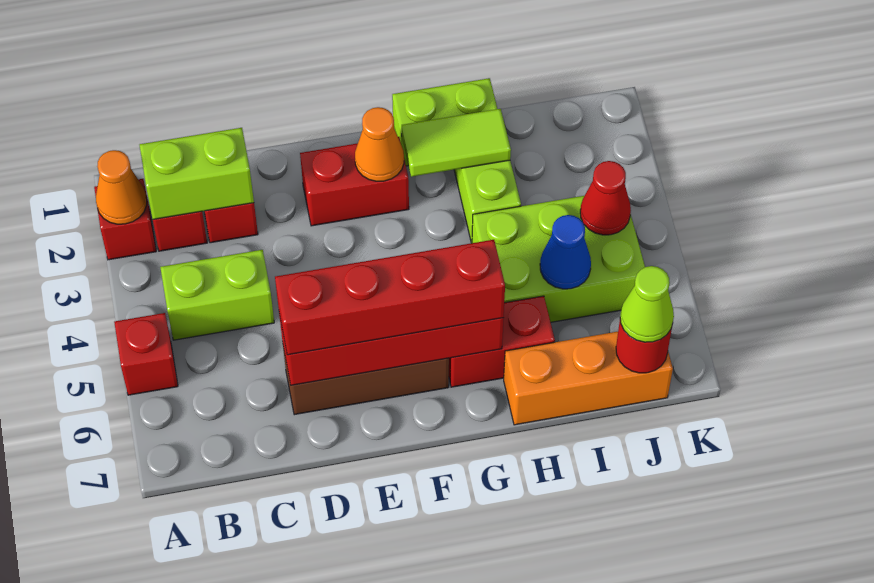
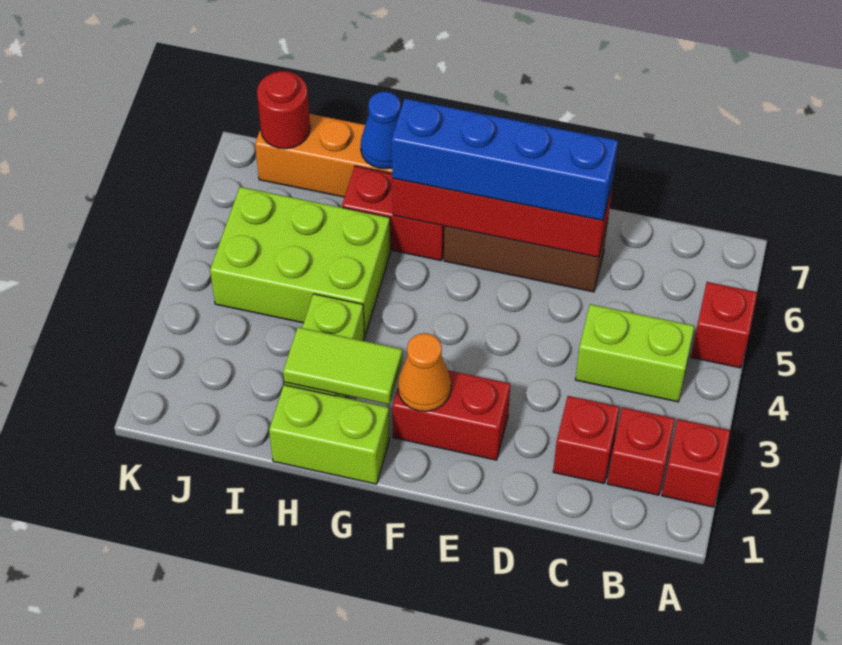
orange 1x1 cone [96,150,147,224] -> none
lime 1x2 brick [140,128,254,219] -> none
red 1x4 brick [275,240,505,355] -> blue 1x4 brick [392,99,618,220]
blue 1x1 cone [540,215,591,289] -> blue 1x1 cone moved to [361,92,401,169]
red 1x1 cone [580,161,631,235] -> none
lime 1x1 cone [620,266,674,342] -> none

